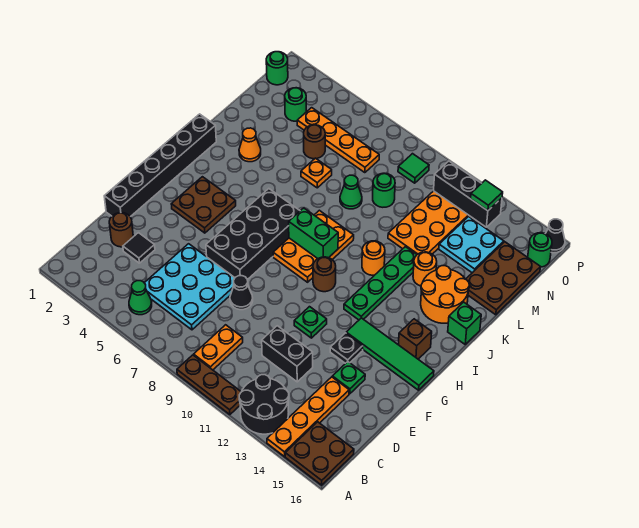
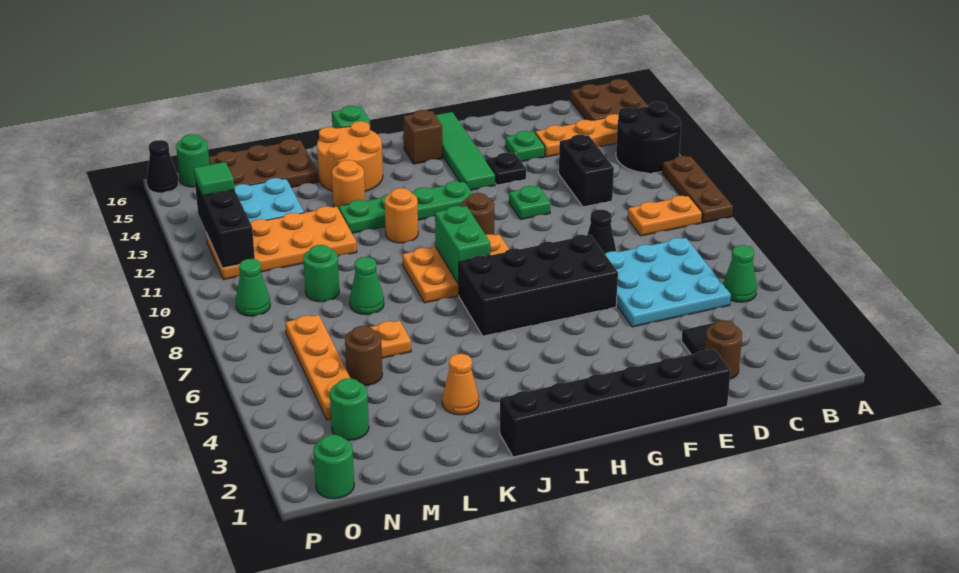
brown 2x2 plate [171,177,236,233] -> none
green 1x1 tile [398,154,429,183] -> green 1x1 cone [236,259,270,316]

